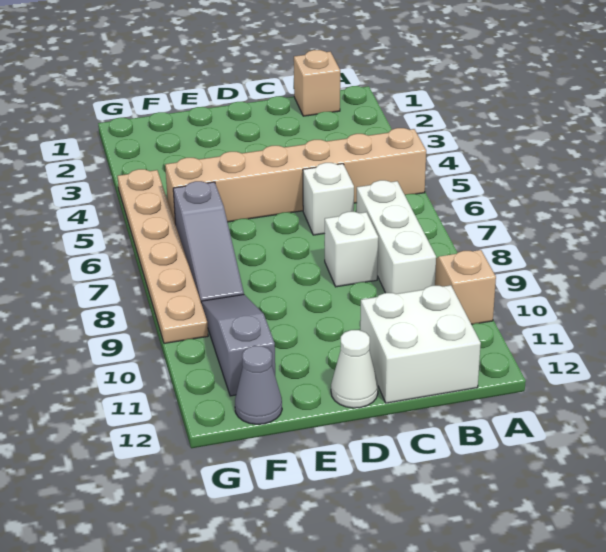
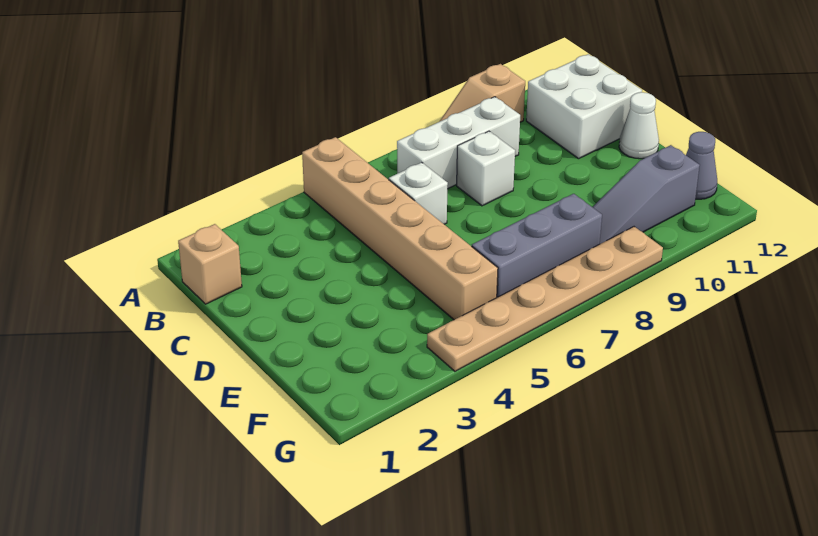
grey 1x3 slope [173,181,244,301] -> grey 1x3 brick [472,194,602,297]

